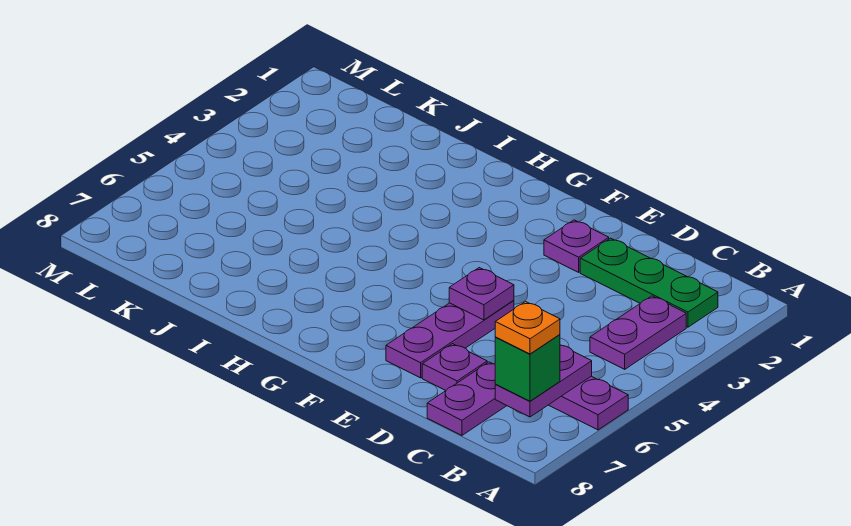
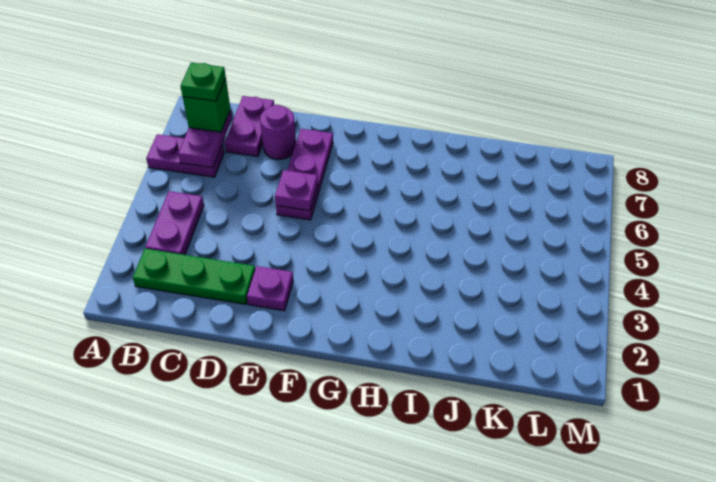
orange 1x1 plate [495,302,560,354] -> green 1x1 plate [180,63,226,101]
purple 1x1 plate [422,344,487,390] -> purple 1x1 round brick [260,105,296,159]

